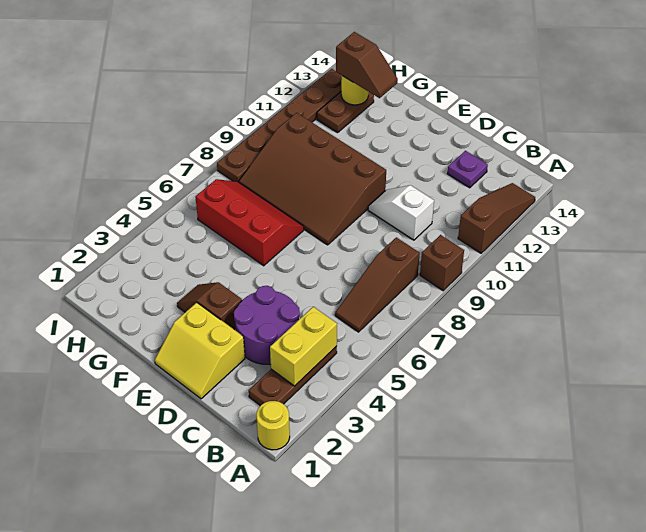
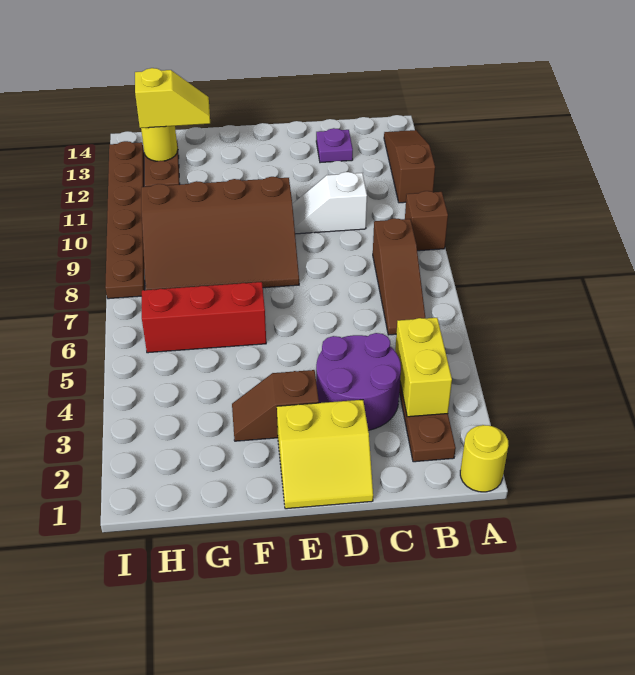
brown 1x2 slope [336,32,398,98] -> yellow 1x2 slope [135,68,210,128]

